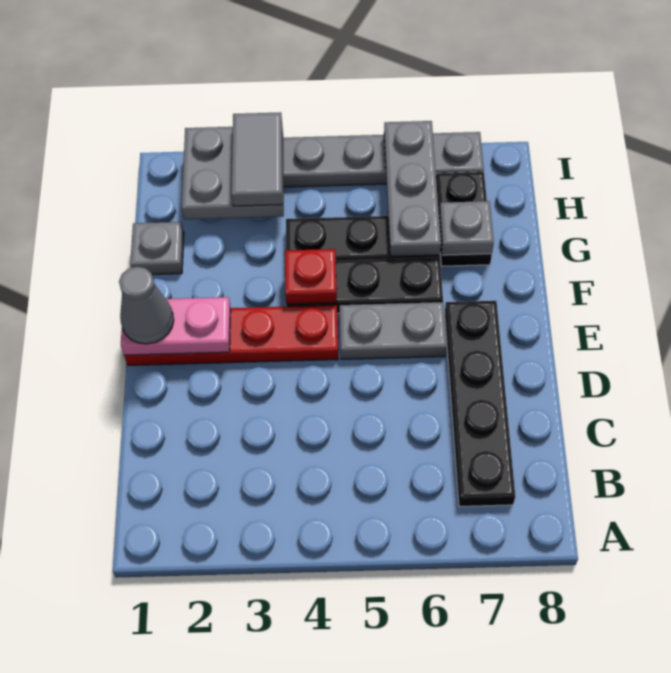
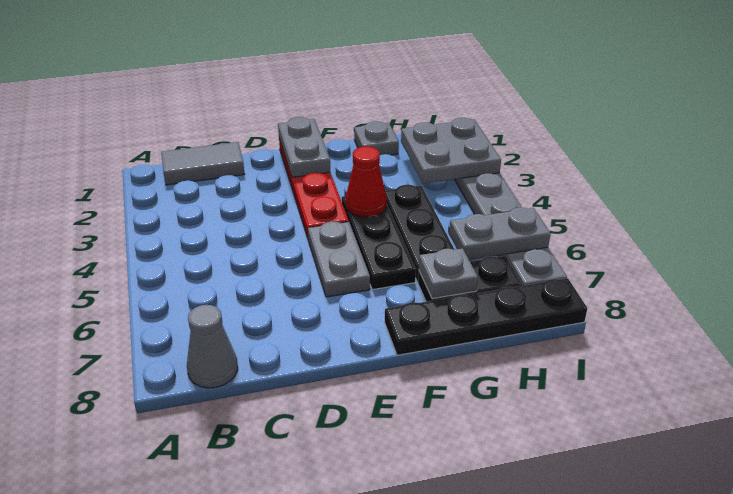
black 1x4 plate [445,301,515,506] -> black 1x4 plate moved to [385,278,587,355]
pink 1x2 plate [121,297,231,355] -> grey 1x2 plate [278,117,330,177]
grey 1x1 cone [119,267,174,344] -> grey 1x1 cone moved to [187,305,238,388]
red 1x1 plate [285,249,337,304] -> red 1x1 cone [346,146,387,217]
grey 1x3 plate [384,121,441,256] -> grey 1x2 plate [449,208,551,260]
grey 1x2 tile [231,112,282,206] -> grey 1x2 tile moved to [161,142,245,185]

